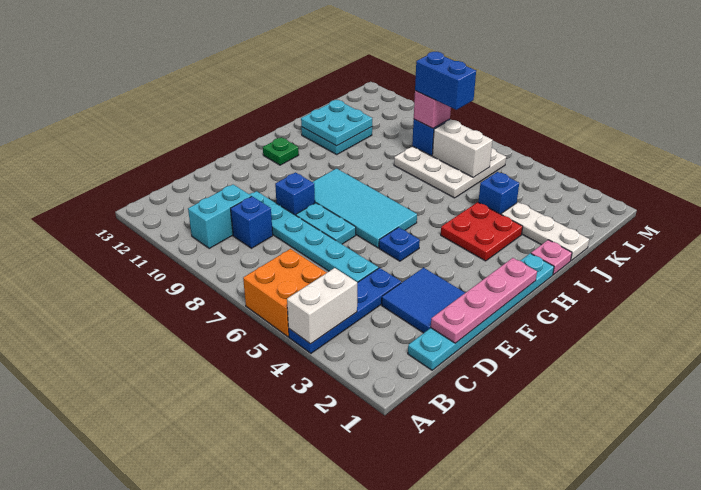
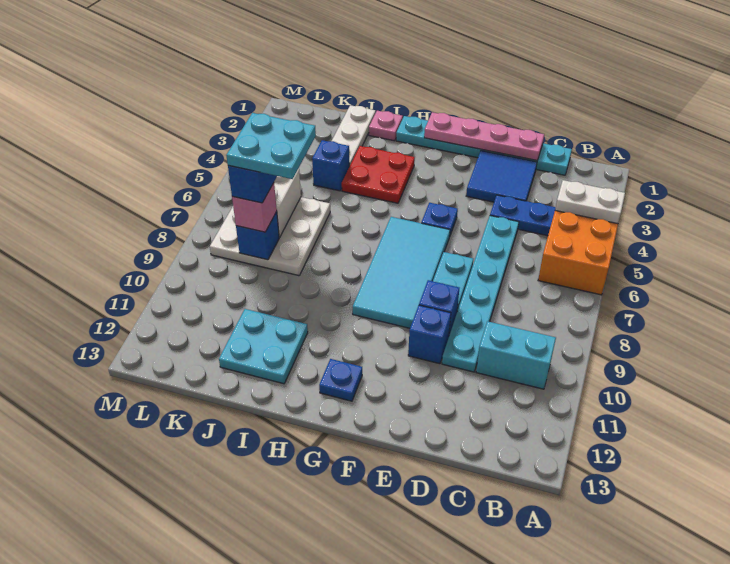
blue 1x1 brick [231,196,273,248] -> blue 1x1 brick moved to [408,305,451,364]
green 1x1 plate [263,137,299,165] -> blue 1x1 plate [319,359,362,401]
cyan 2x2 plate [301,100,372,146] -> cyan 2x2 plate moved to [226,113,316,179]

